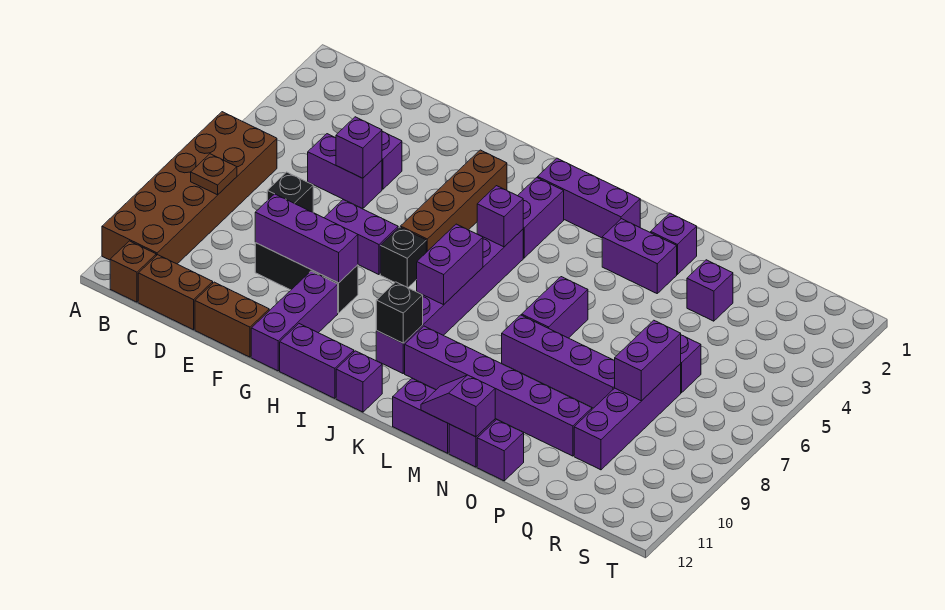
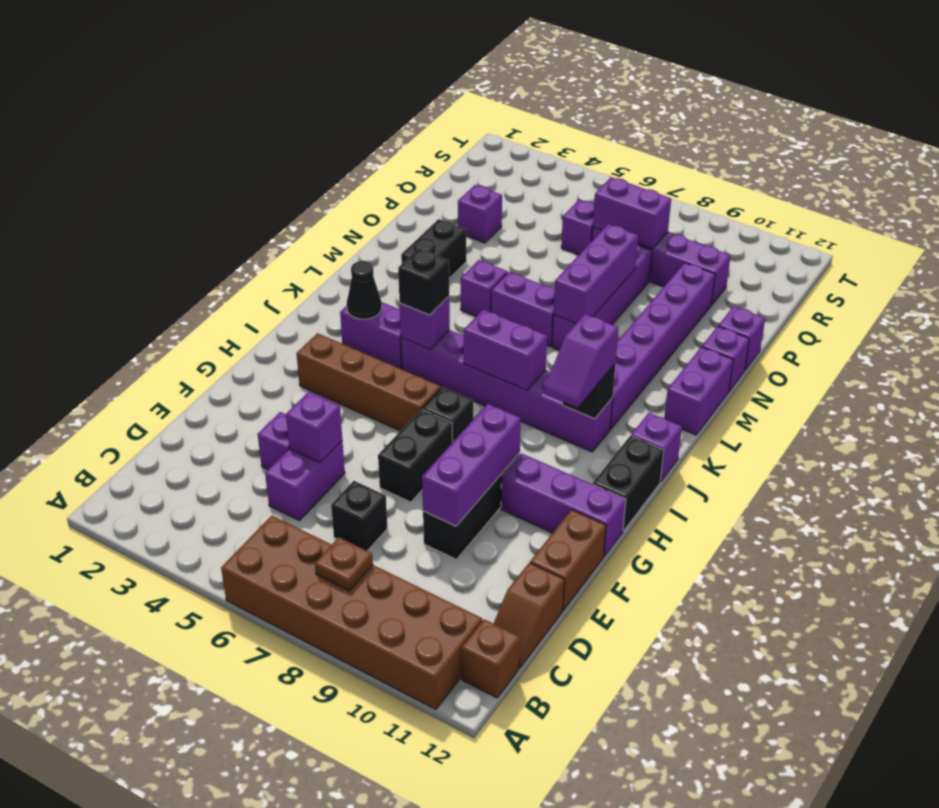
brown 1x2 brick [138,255,213,330] -> brown 1x2 slope [494,563,564,668]
purple 1x2 brick [324,200,398,275] -> black 1x2 brick [378,409,453,502]
purple 1x2 brick [280,324,354,398] -> black 1x2 brick [593,436,664,531]
purple 1x3 brick [538,158,640,238] -> purple 1x3 brick moved to [554,224,638,323]
none -> black 1x1 cone [347,261,382,319]
none -> black 1x1 brick [398,248,449,315]
purple 1x2 brick [602,219,677,293] -> black 1x2 brick [401,219,466,278]
purple 1x2 slope [421,375,495,437] -> purple 1x2 slope moved to [544,314,618,407]
purple 1x1 brick [651,213,697,274] -> purple 1x1 brick moved to [461,260,507,316]

